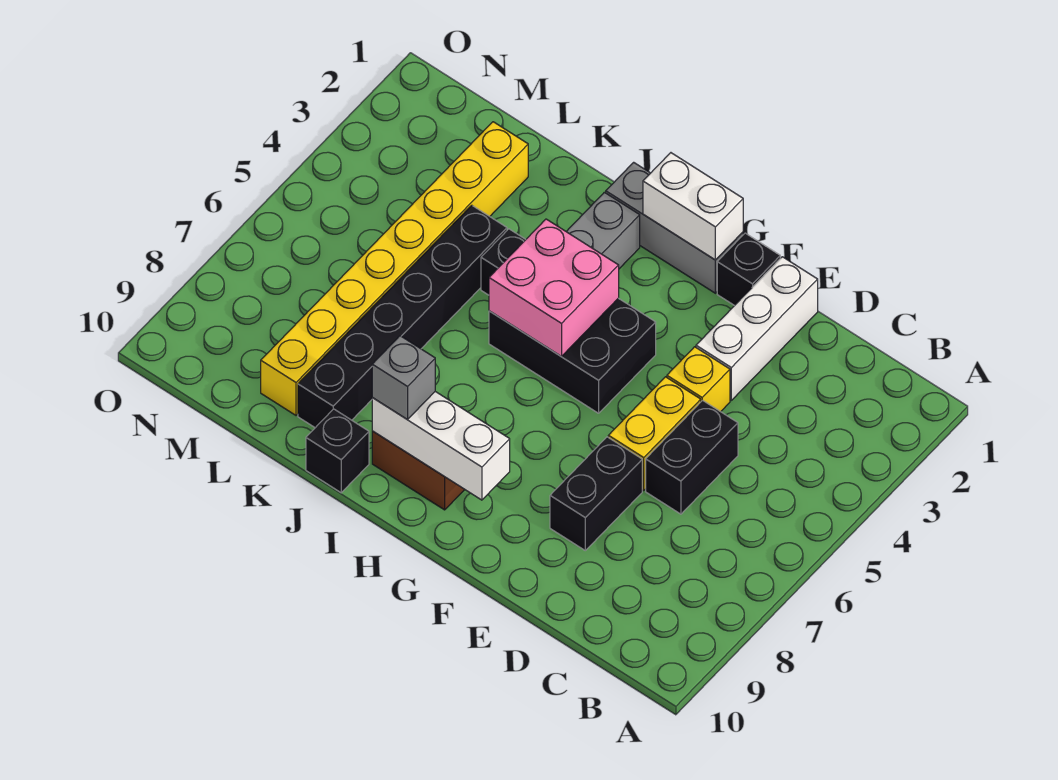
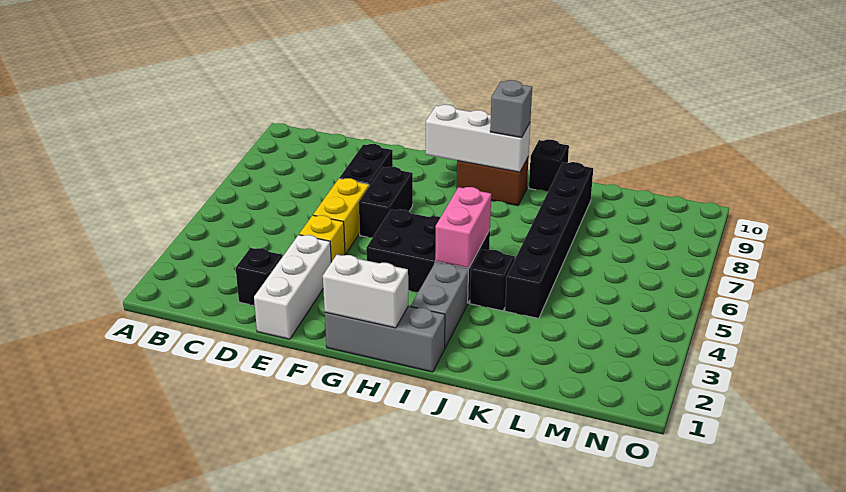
black 1x2 brick [646,400,738,514] -> black 1x2 brick moved to [359,167,413,238]
black 1x1 brick [717,233,780,306] -> black 1x1 brick moved to [236,248,282,306]
pink 2x2 brick [489,219,619,356] -> pink 1x2 brick [435,187,491,268]
yellow 1x8 brick [261,122,528,415] -> none

